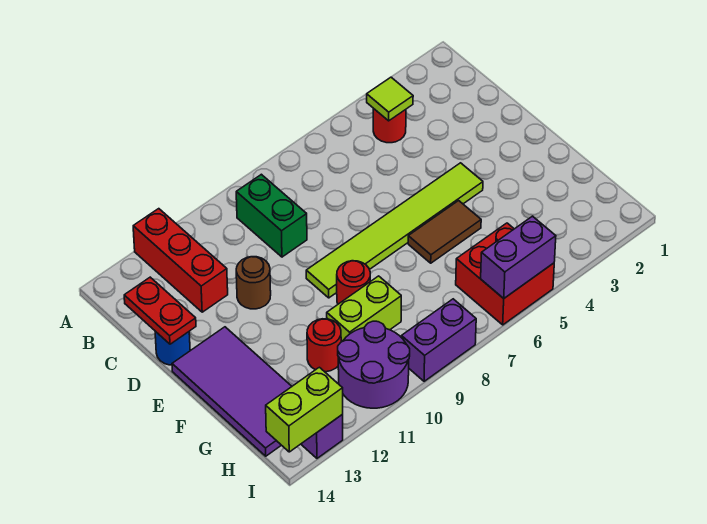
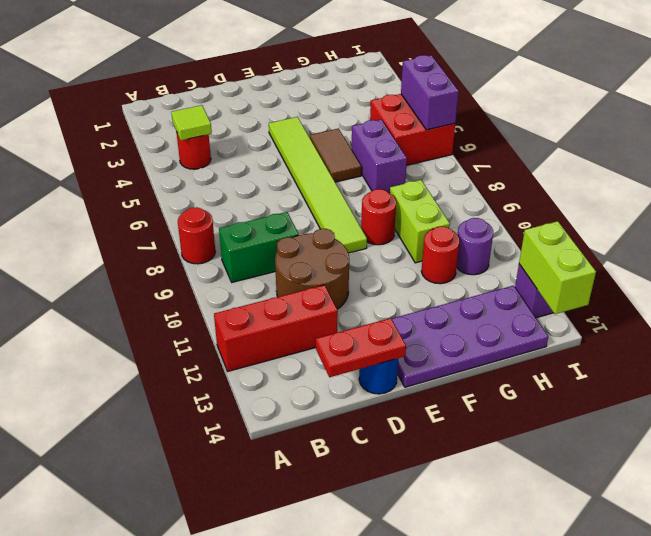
none -> red 1x1 round brick [178,207,215,264]
brown 1x1 round brick [236,257,271,309] -> brown 2x2 round brick [275,229,349,309]
purple 2x4 tile [172,327,292,456] -> purple 2x4 plate [392,286,548,387]
purple 2x2 round brick [338,321,410,408] -> purple 1x1 round brick [457,218,493,275]
purple 1x2 brick [401,299,476,381] -> purple 1x2 brick moved to [352,119,407,193]

